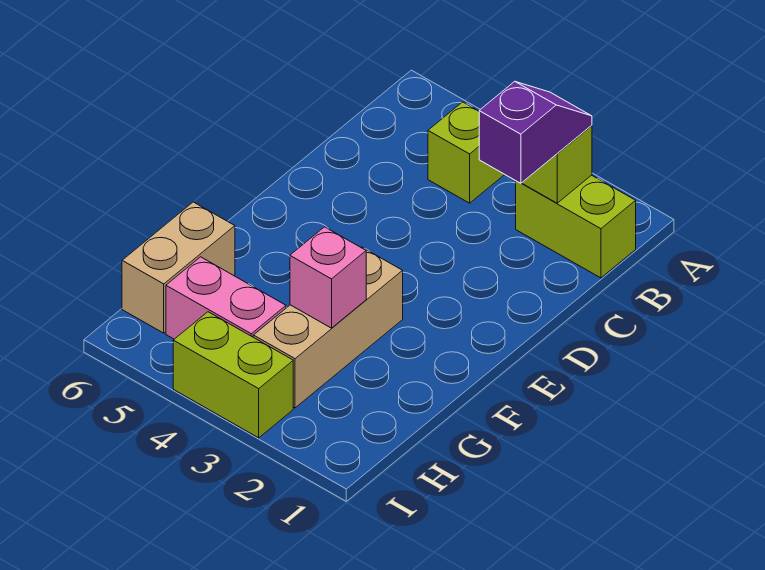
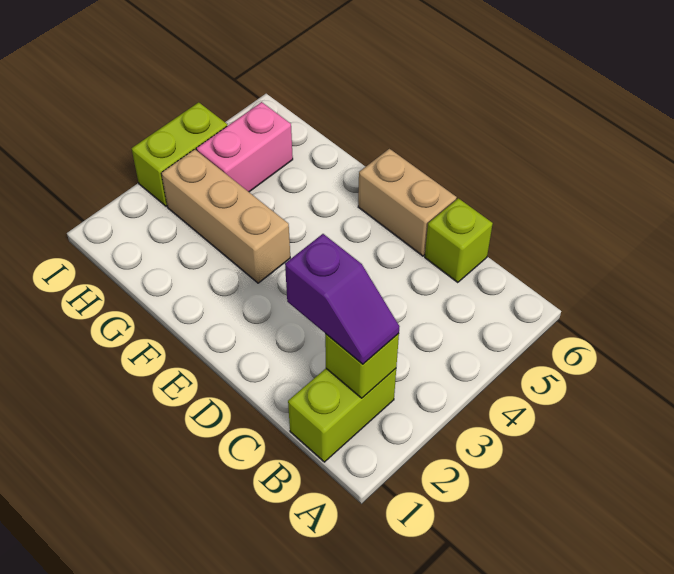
lime 1x1 brick [428,102,504,203] -> lime 1x1 brick moved to [425,198,493,283]
pink 1x1 brick [290,227,366,328] -> none
tan 1x2 brick [122,202,235,333] -> tan 1x2 brick moved to [358,149,457,256]

